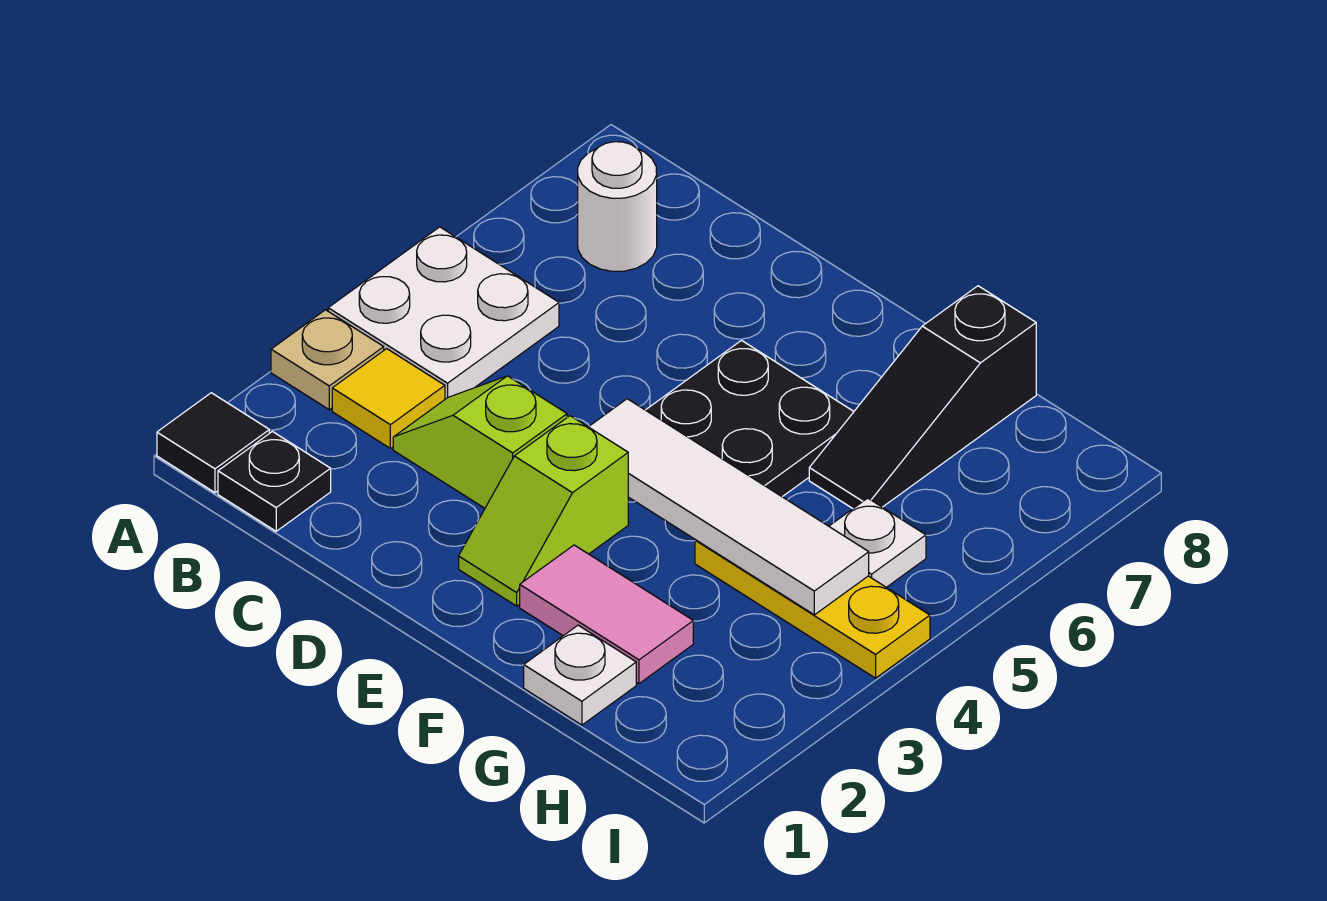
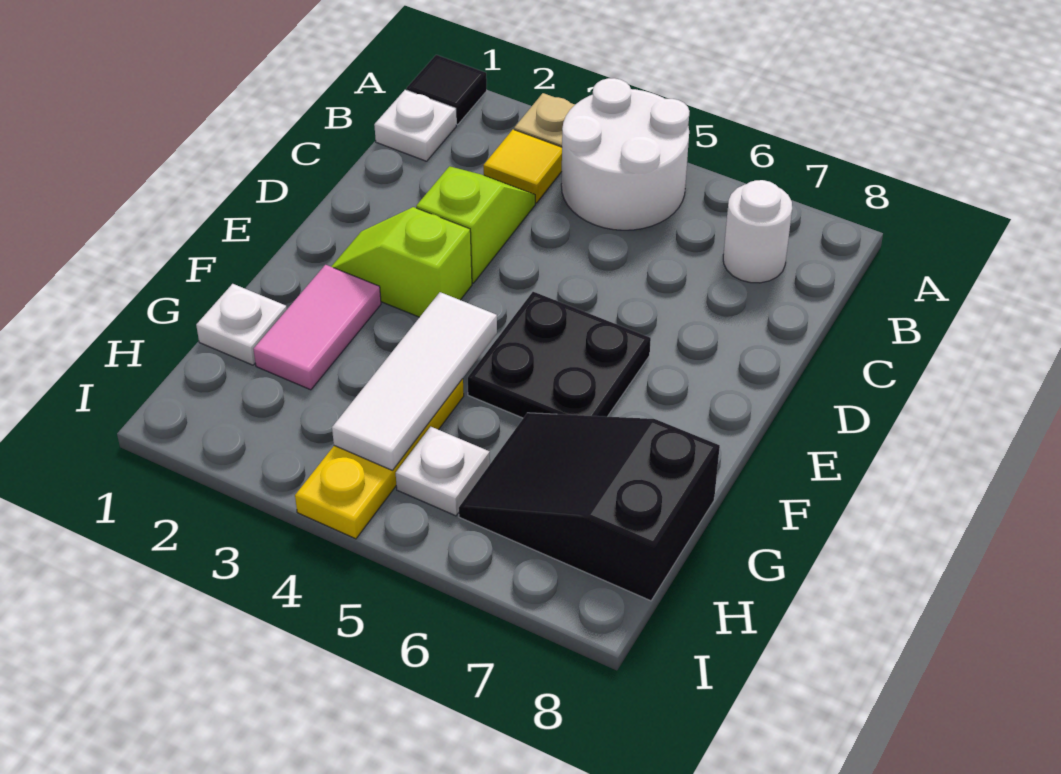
white 2x2 plate [328,227,559,399] -> white 2x2 round brick [561,78,689,230]
black 1x1 plate [218,432,331,531] -> white 1x1 plate [374,90,456,161]
white 1x4 tile [589,399,869,615] -> white 1x3 tile [332,292,497,471]
black 1x3 slope [809,286,1036,508] -> black 2x3 slope [459,413,720,601]

